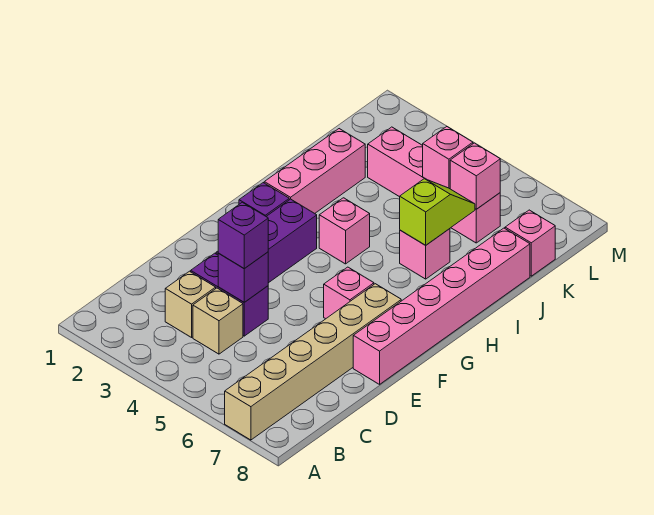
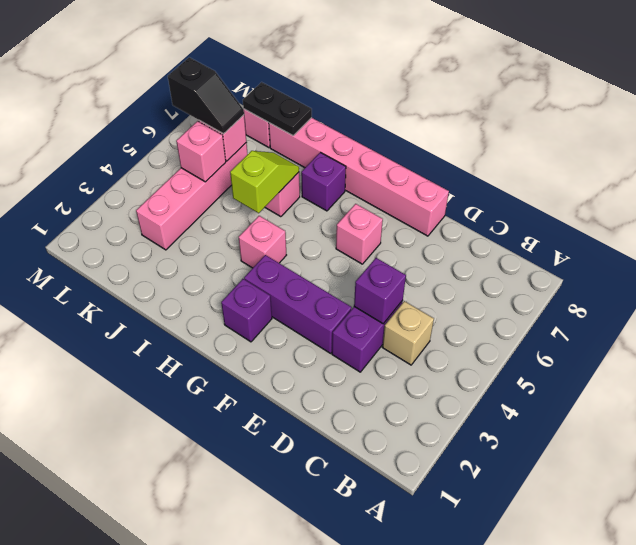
tan 1x6 brick [225,284,401,440] -> none
tan 1x1 brick [165,271,216,337] -> none
purple 1x1 brick [218,202,268,269] -> purple 1x1 brick moved to [301,152,346,211]
pink 1x3 brick [264,129,365,213] -> none
lime 1x2 slope [400,179,475,245] -> lime 1x2 slope turned to [230,151,299,213]
none -> black 1x2 plate [243,82,312,136]
none -> black 1x2 slope [168,57,244,134]

